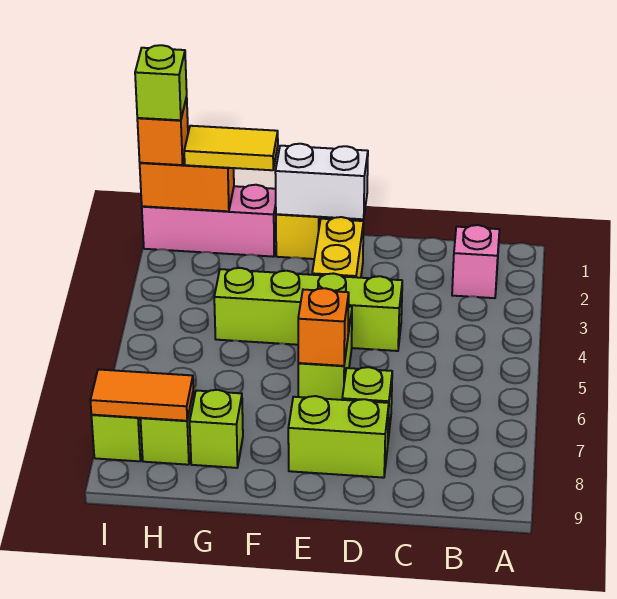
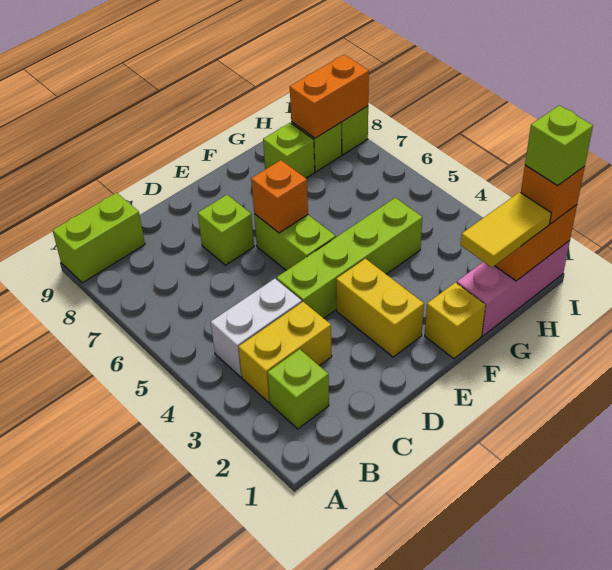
pink 1x1 brick [452,225,499,298] -> lime 1x1 brick [267,349,329,429]
none -> yellow 1x2 brick [239,302,332,402]
lime 1x2 brick [288,396,389,478] -> lime 1x2 brick moved to [53,193,145,283]
white 1x2 brick [275,144,368,219] -> white 1x2 brick moved to [211,279,302,377]
orange 1x2 tile [90,369,193,421] -> orange 1x2 brick [290,55,369,138]

